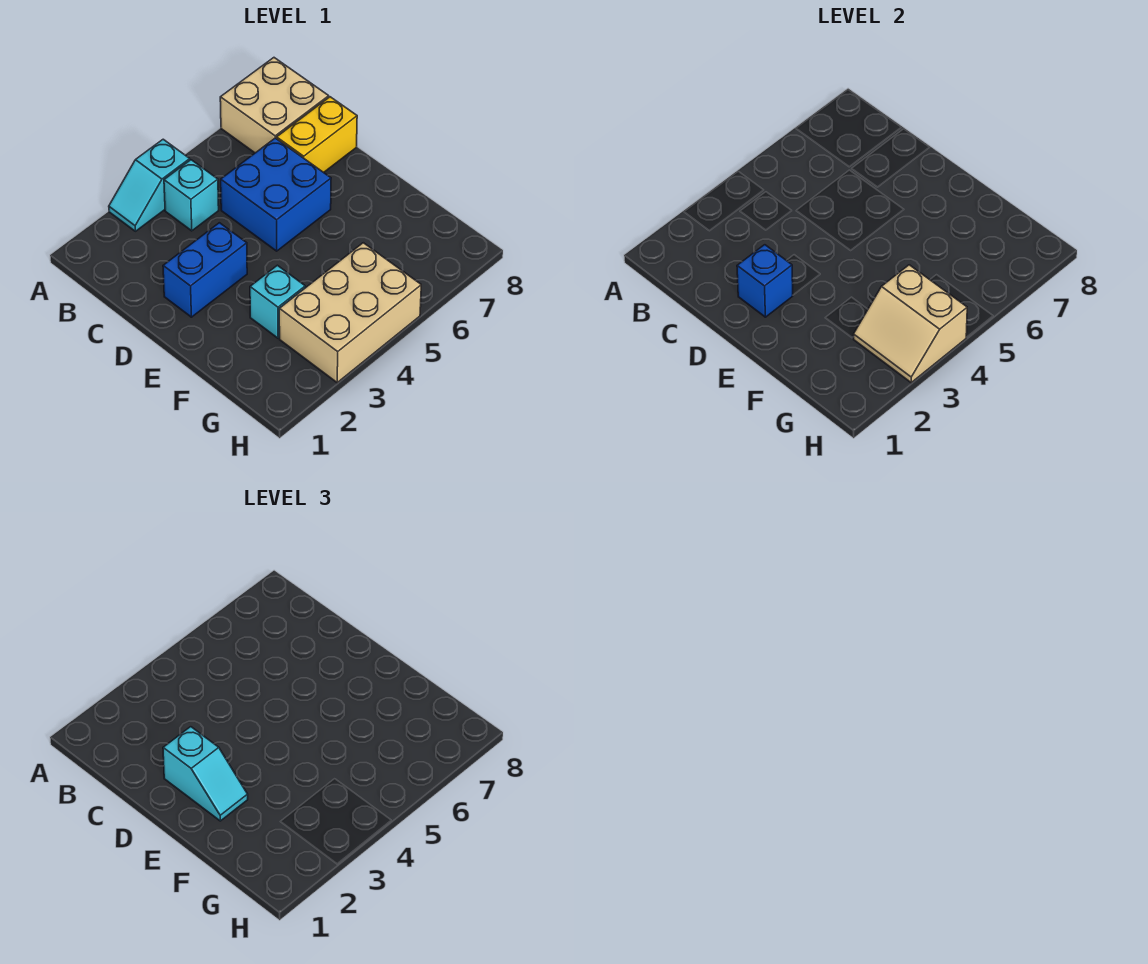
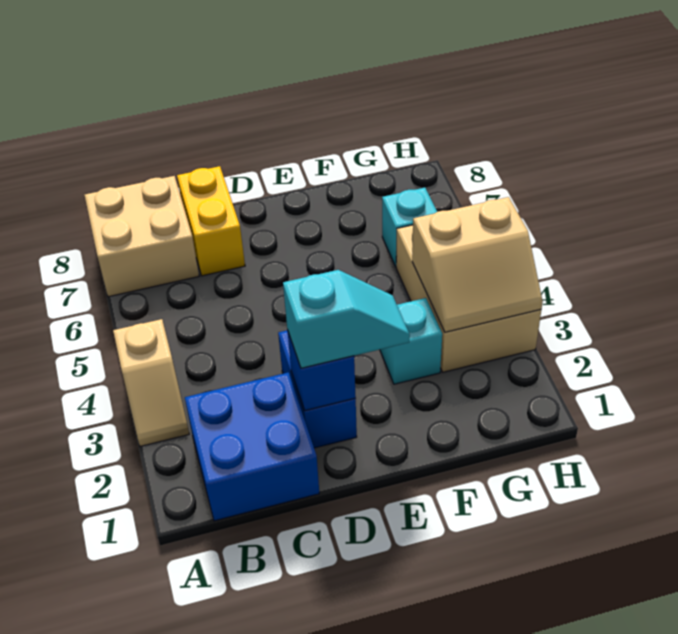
cyan 1x2 slope [109,139,190,231] -> tan 1x2 slope [113,319,189,446]
cyan 1x1 brick [164,160,219,231] -> cyan 1x1 brick moved to [382,188,437,267]
blue 2x2 brick [221,138,331,251] -> blue 2x2 brick moved to [185,372,319,521]

